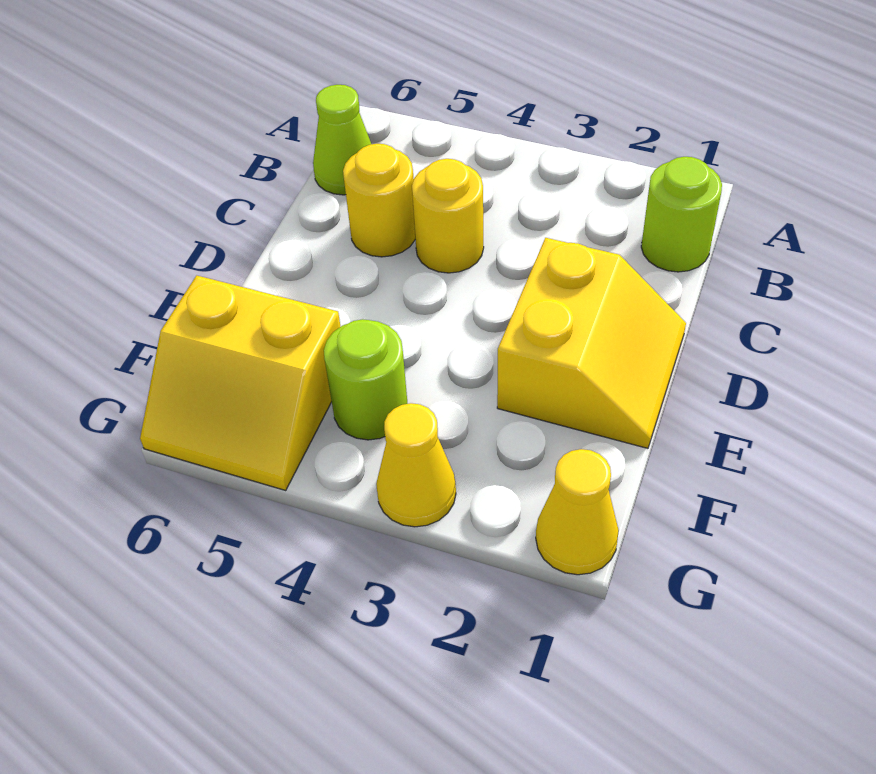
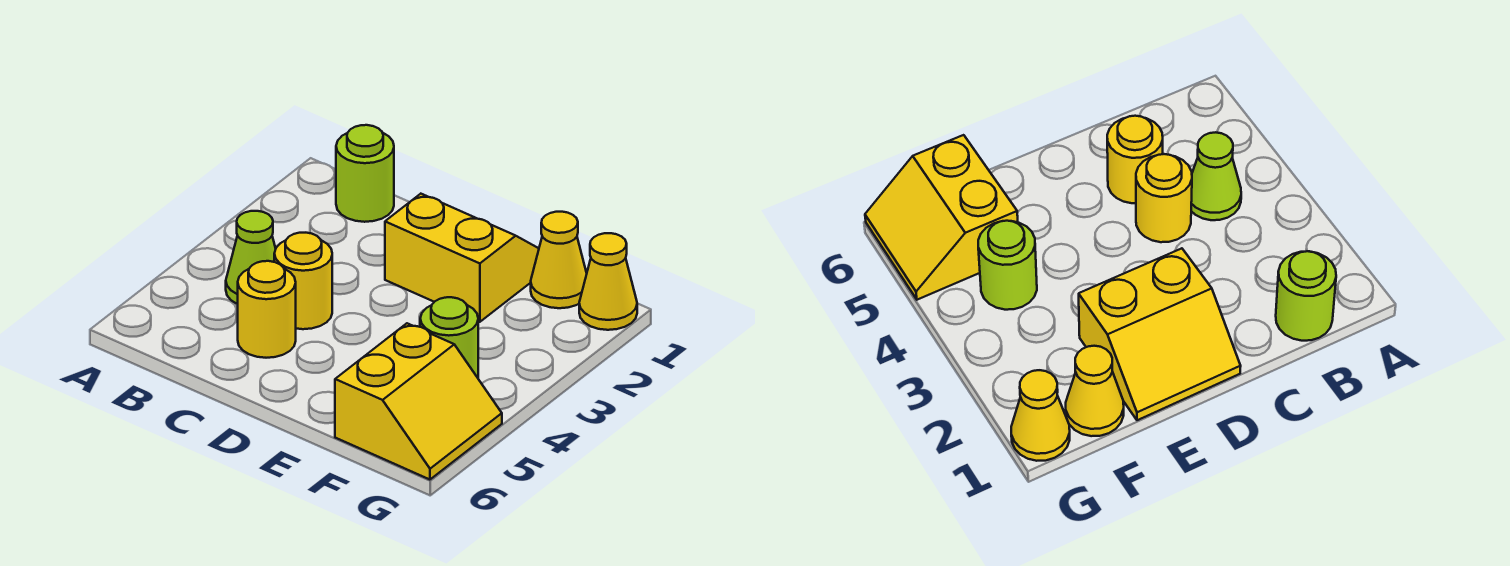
lime 1x1 cone [313,85,371,195] -> lime 1x1 cone moved to [226,211,276,304]
yellow 1x1 cone [376,403,456,527] -> yellow 1x1 cone moved to [531,212,587,308]

